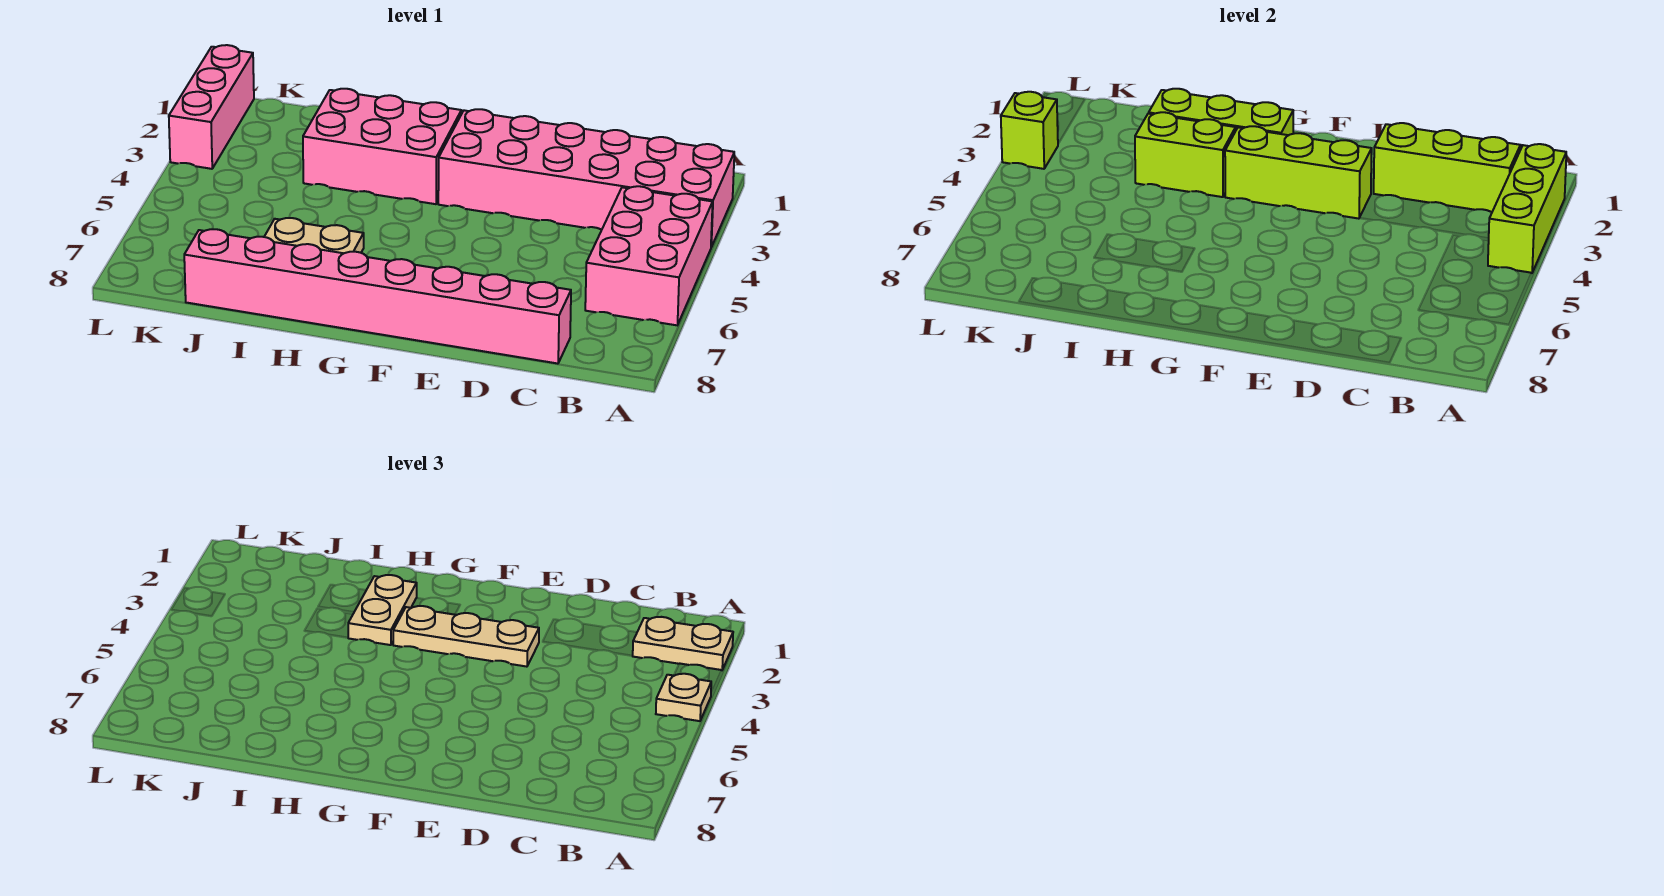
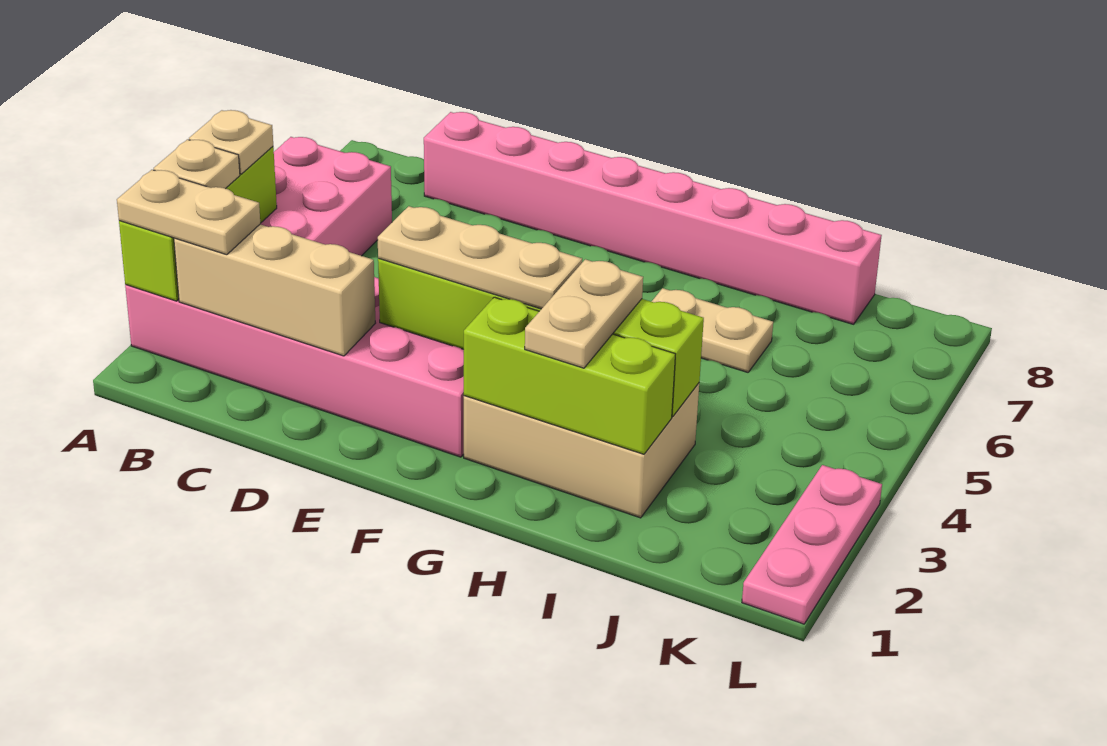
none -> tan 1x1 plate [154,139,240,189]
lime 1x3 brick [1374,123,1520,212] -> tan 1x3 brick [174,224,375,356]
pink 2x3 brick [303,89,461,204] -> tan 2x3 brick [464,383,699,518]
pink 1x3 brick [169,45,254,169] -> pink 1x3 plate [742,465,882,624]
lime 1x1 brick [1001,92,1058,169] -> none

